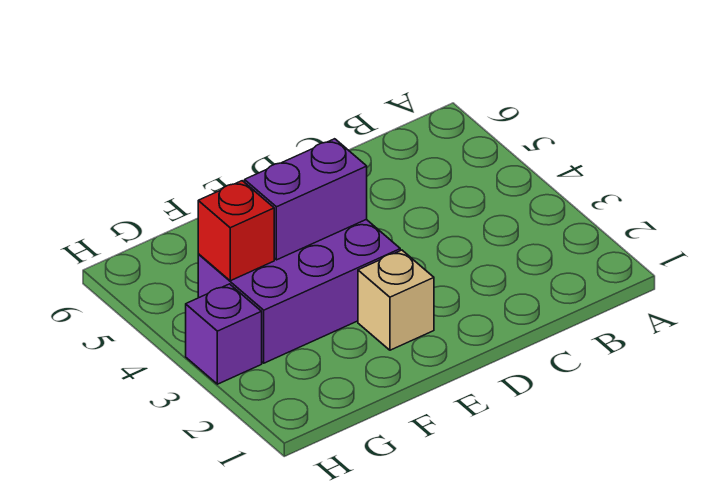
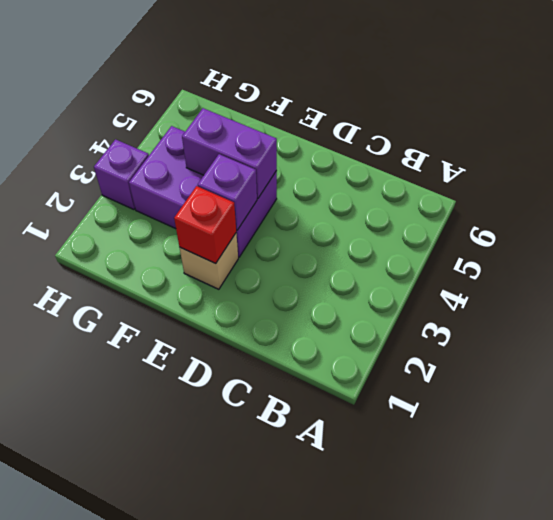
none -> purple 1x1 brick [198,154,257,230]
red 1x1 brick [198,181,274,281] -> red 1x1 brick moved to [174,186,236,263]

